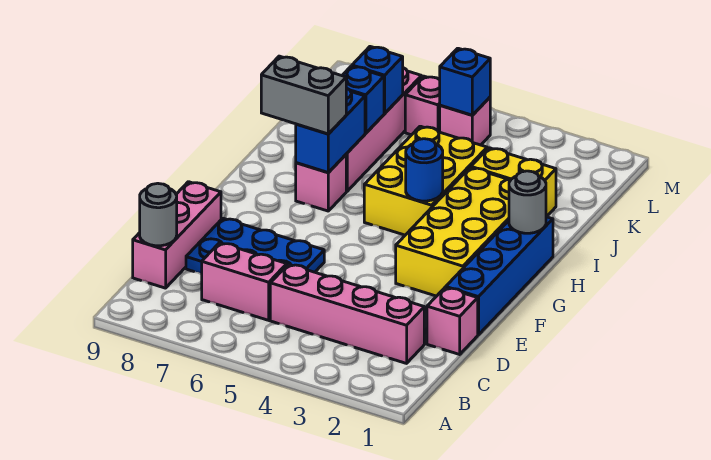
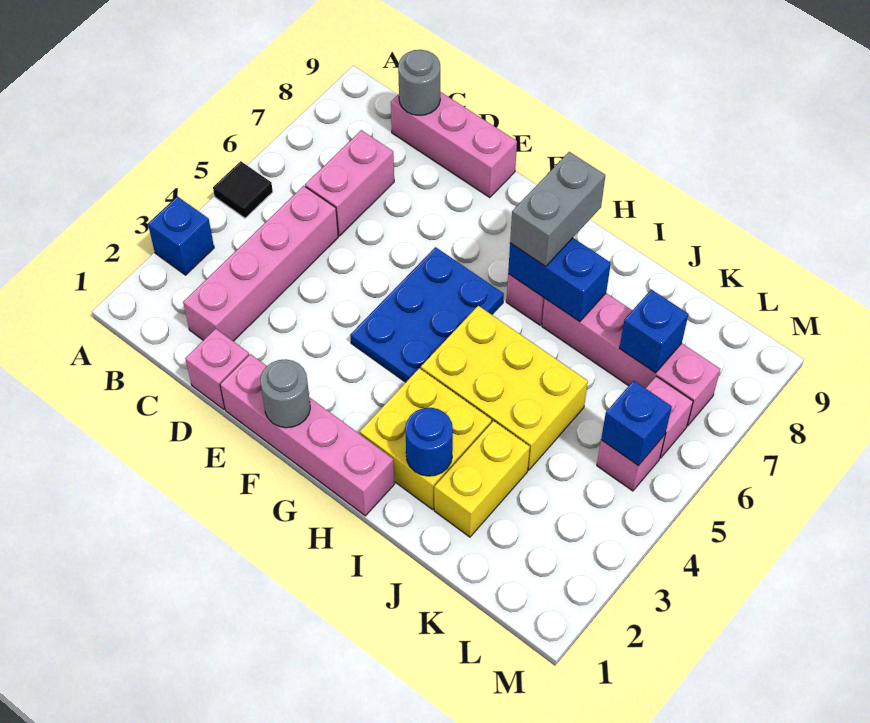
none -> black 1x1 tile [213,161,273,218]
blue 2x3 plate [186,218,324,274] -> blue 2x3 plate moved to [350,247,504,382]
blue 1x4 brick [446,217,553,335] -> pink 1x4 brick [220,354,395,516]
yellow 2x4 brick [396,168,511,296] -> yellow 2x2 brick [360,368,492,509]
grey 1x1 round brick [509,171,546,233] -> grey 1x1 round brick moved to [260,359,310,428]
blue 1x1 round brick [406,139,443,201] -> blue 1x1 round brick moved to [405,408,453,476]
blue 1x1 brick [342,66,384,133] -> blue 1x1 brick moved to [148,196,214,275]

